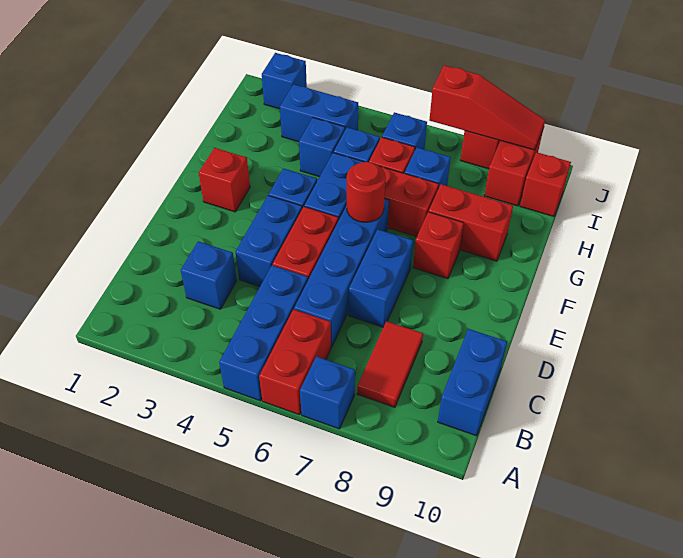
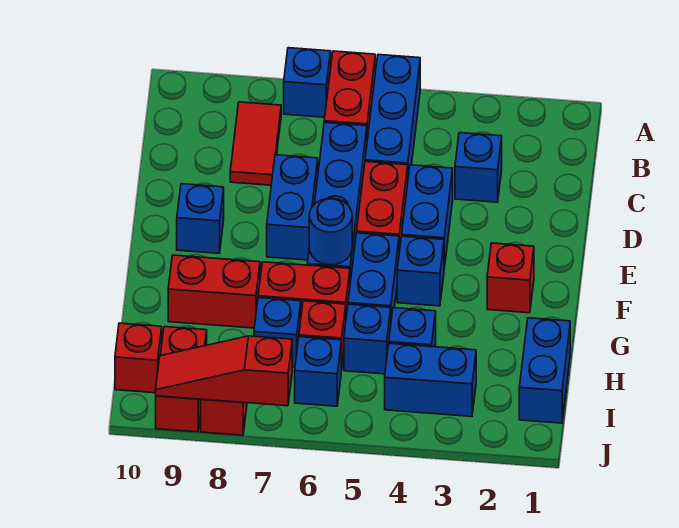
blue 1x2 brick [438,329,507,436] -> blue 1x2 brick moved to [519,318,570,423]
red 1x1 round brick [347,162,386,222] -> blue 1x1 round brick [309,198,352,265]
red 1x1 brick [413,212,464,279] -> none
blue 1x1 brick [262,53,307,109] -> blue 1x1 brick moved to [177,184,224,253]

